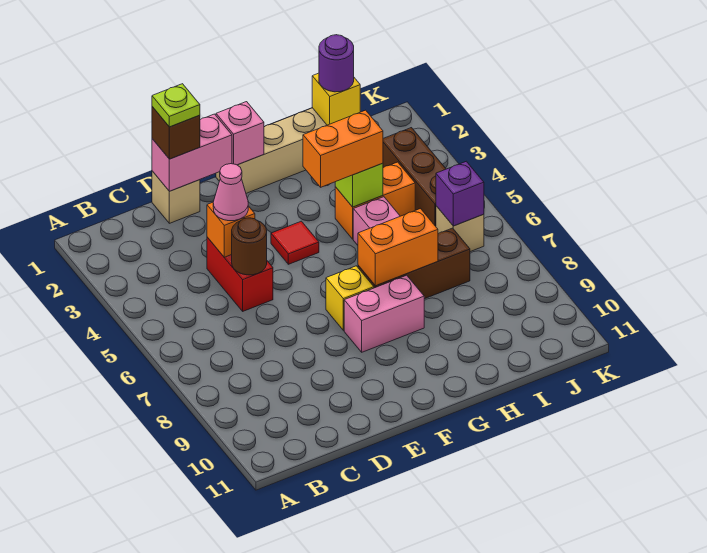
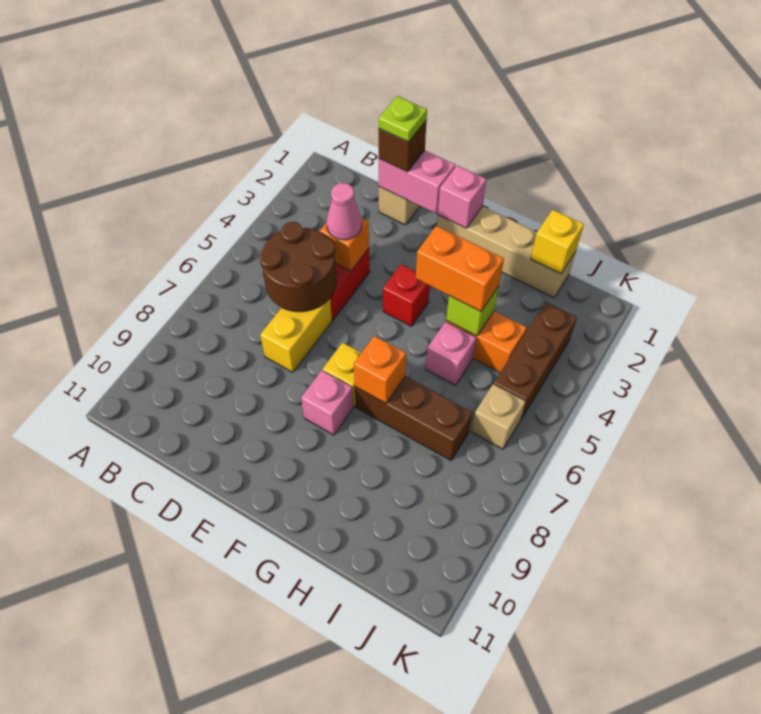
brown 1x1 round brick [232,218,267,275] -> brown 2x2 round brick [259,222,336,312]
none -> yellow 1x2 brick [260,299,332,372]
red 1x1 tile [271,221,319,264] -> red 1x1 brick [383,264,430,326]
pink 1x2 brick [344,275,424,352] -> pink 1x1 brick [301,370,353,435]
orange 1x2 brick [358,209,438,286] -> orange 1x1 brick [354,336,406,403]
purple 1x1 round brick [319,35,354,92] -> none
purple 1x1 brick [436,161,484,226] -> none

